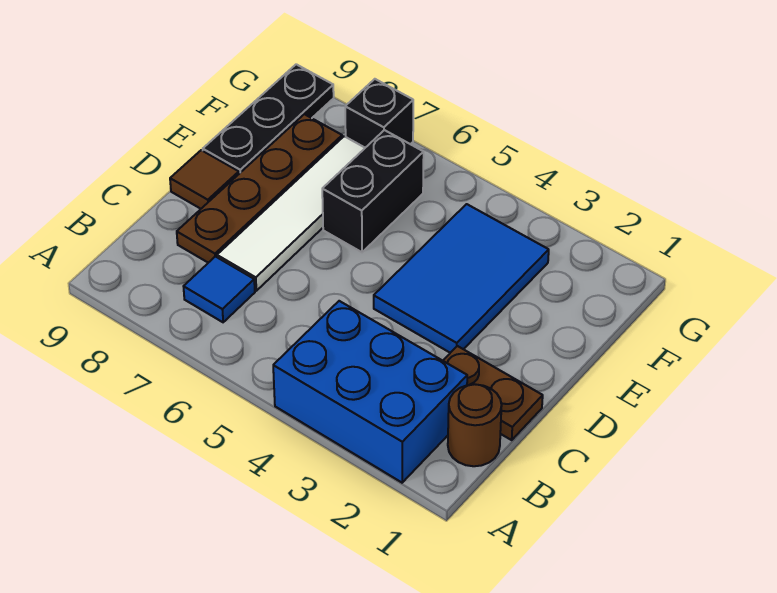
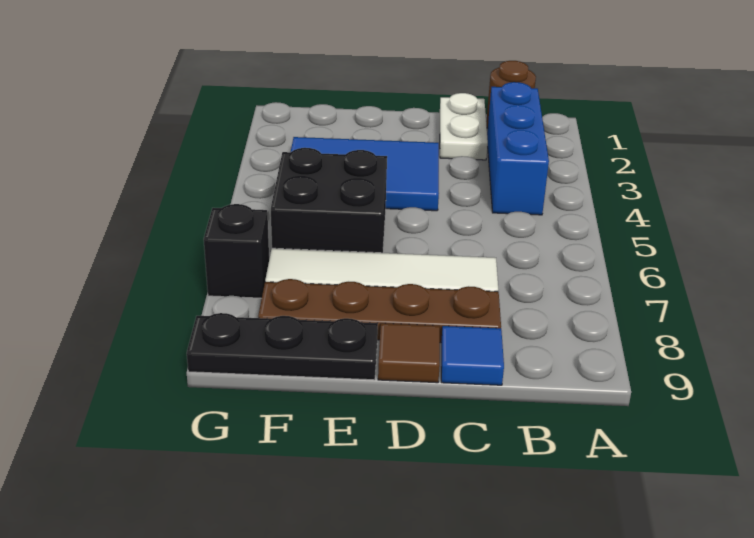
blue 2x3 brick [273,301,467,483] -> blue 1x3 brick [487,82,549,215]
blue 1x1 tile [184,256,255,322] -> blue 1x1 tile moved to [441,326,504,385]
brown 1x2 plate [443,346,543,440] -> white 1x2 plate [440,93,488,160]
black 1x2 brick [322,130,424,252] -> black 2x2 brick [271,148,387,253]

